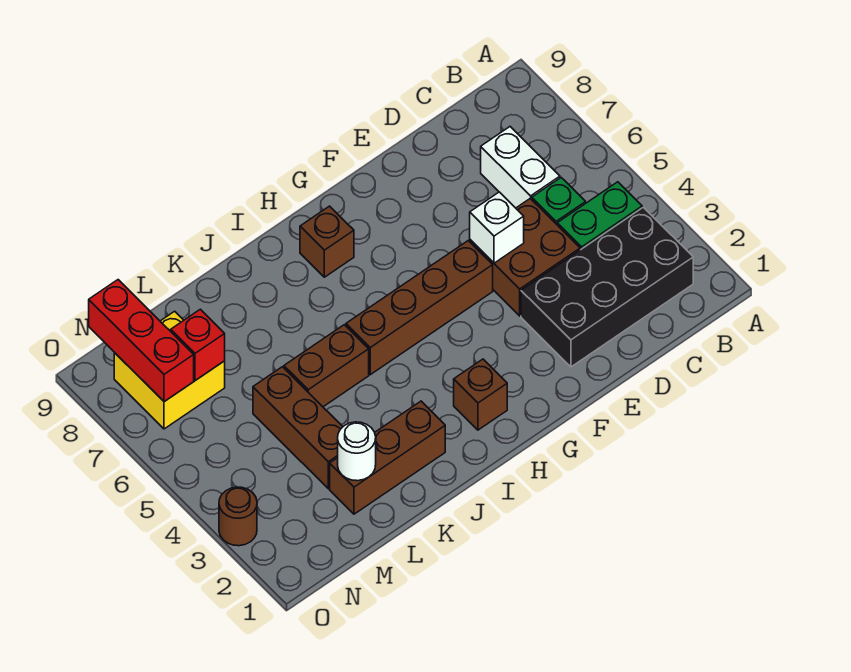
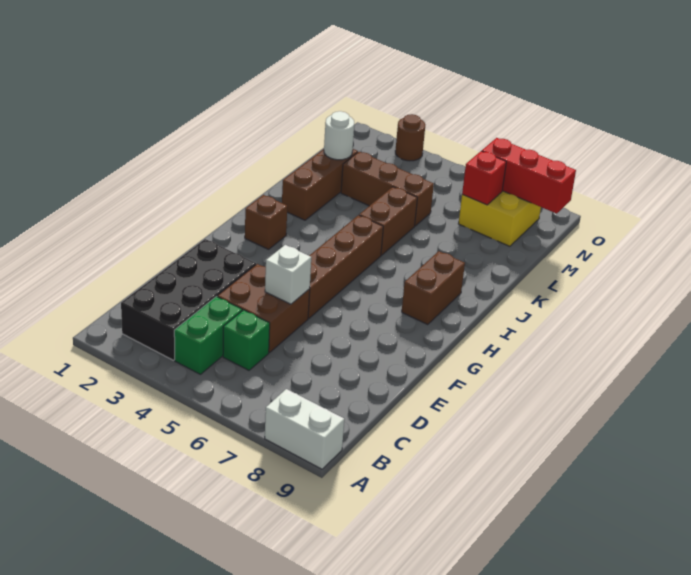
white 1x2 brick [481,127,560,208] -> white 1x2 brick moved to [265,389,344,469]
brown 1x1 brick [300,206,354,277] -> brown 1x2 brick [402,251,465,325]

